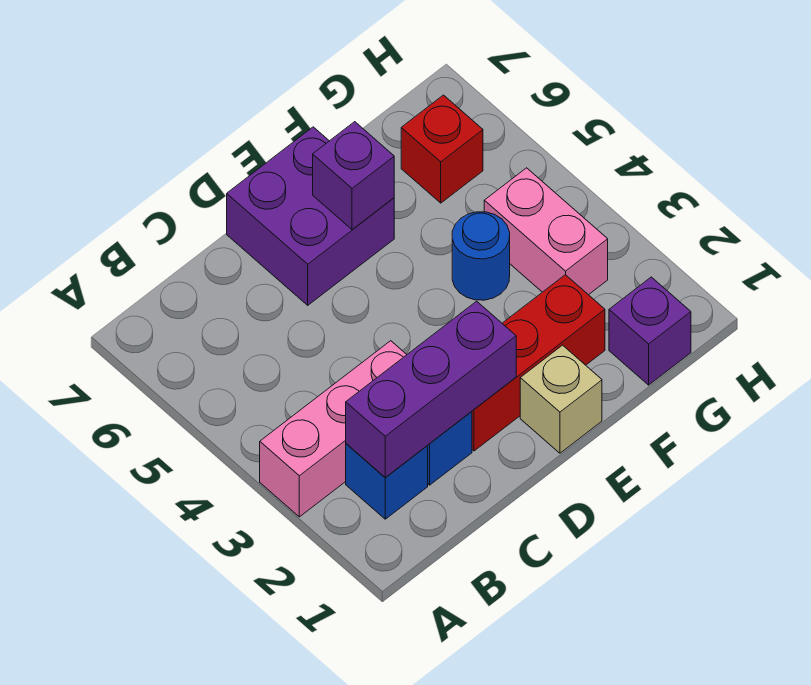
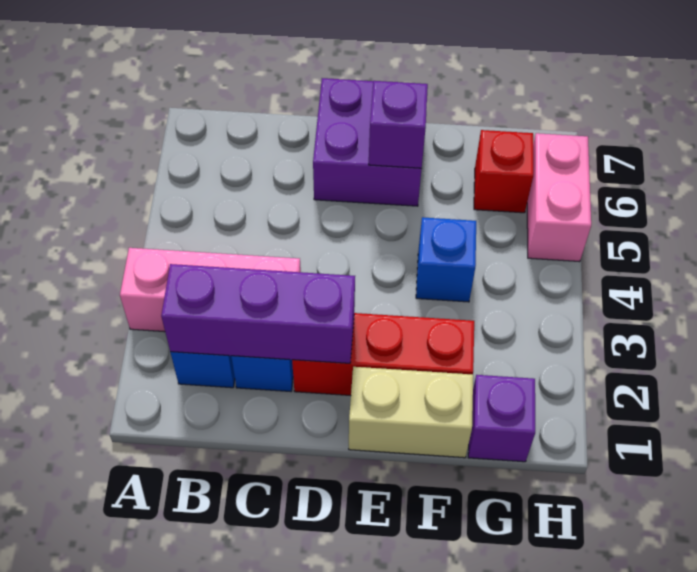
tan 1x1 brick [520,345,602,453] -> tan 1x2 brick [349,367,473,458]
blue 1x1 round brick [452,212,510,300] -> blue 1x1 brick [416,217,476,302]
pink 1x2 brick [484,168,608,295] -> pink 1x2 brick moved to [527,133,591,262]

